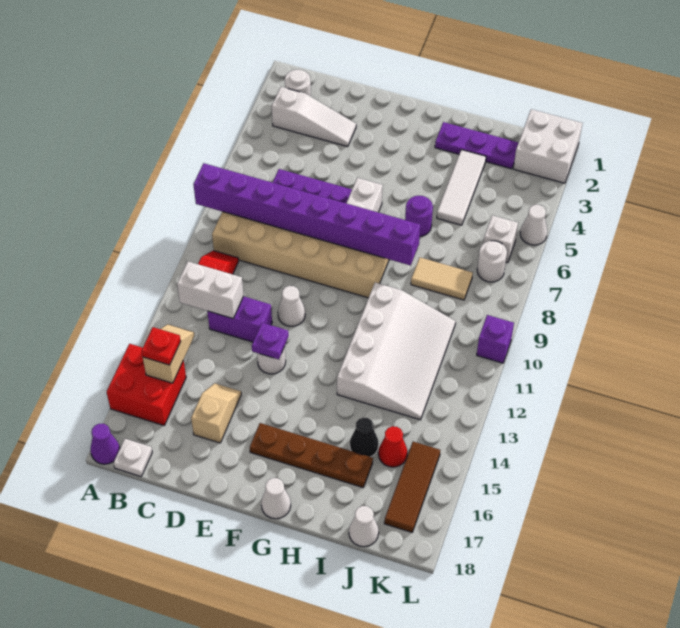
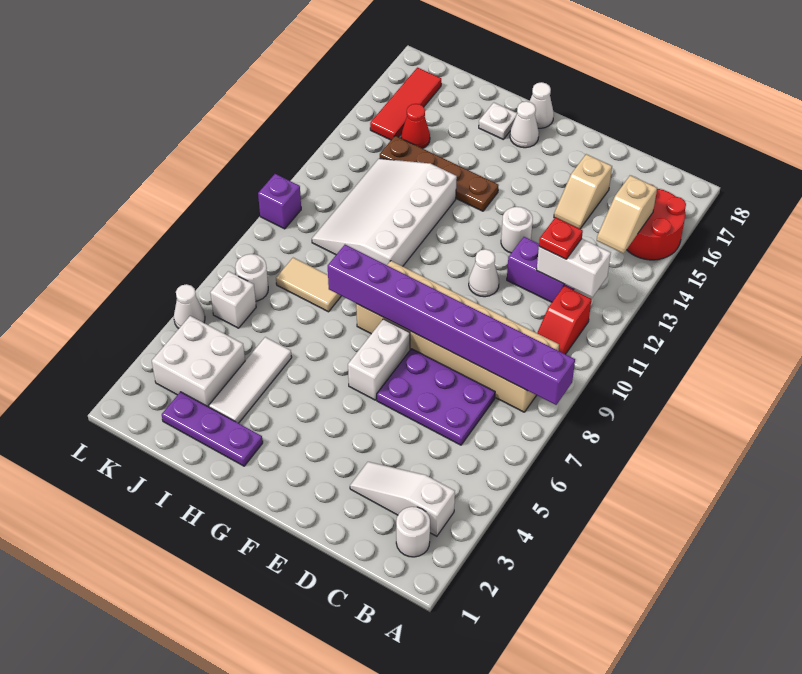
red 2x2 brick [107,344,186,425] -> red 2x2 round brick [627,185,686,260]
purple 1x1 cone [91,424,120,464] -> none
red 1x1 plate [142,327,181,365] -> red 1x1 plate moved to [539,217,583,259]
white 1x1 plate [113,439,152,477] -> white 1x1 plate moved to [479,103,517,139]
purple 1x1 plate [252,323,289,359] -> none
brown 1x4 plate [250,423,373,487] -> brown 1x4 plate moved to [380,136,499,211]
purple 1x1 round brick [405,196,433,236] -> none
black 1x1 cone [350,418,379,457] -> none
white 1x1 cone [349,506,379,547] -> white 1x1 cone moved to [510,101,539,148]
white 2x2 brick [513,109,583,183] -> white 2x2 brick moved to [152,316,245,407]
brown 1x3 tile [384,442,440,532] -> red 1x3 tile [370,68,441,140]

